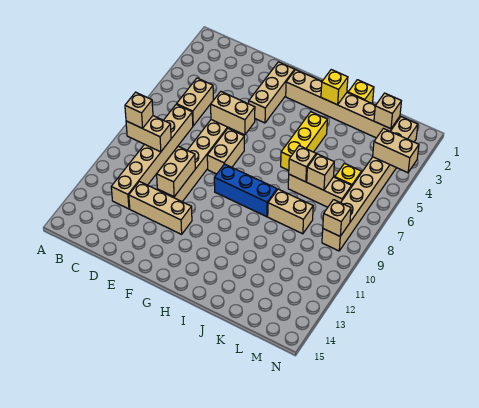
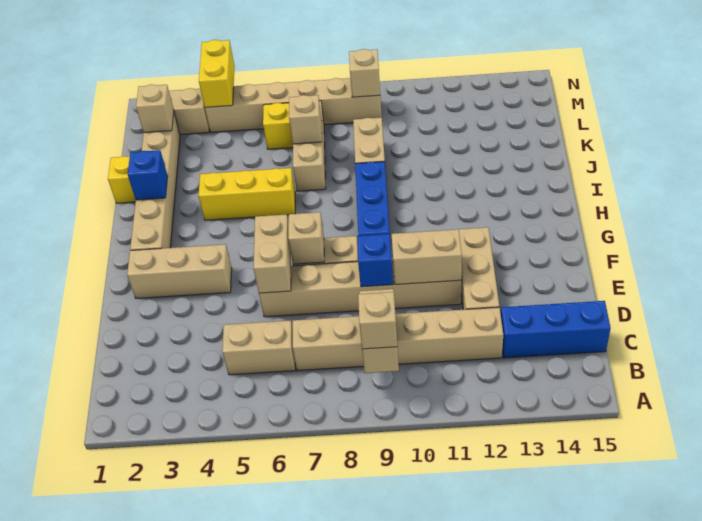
none -> blue 1x3 brick [501,301,611,358]
none -> blue 1x1 brick [357,234,393,287]
yellow 1x1 brick [321,70,348,105] -> blue 1x1 brick [128,150,168,200]
tan 1x1 brick [289,146,316,182] -> tan 1x1 brick moved to [288,212,324,264]
tan 1x2 brick [373,128,419,173] -> yellow 1x2 brick [199,40,235,107]

